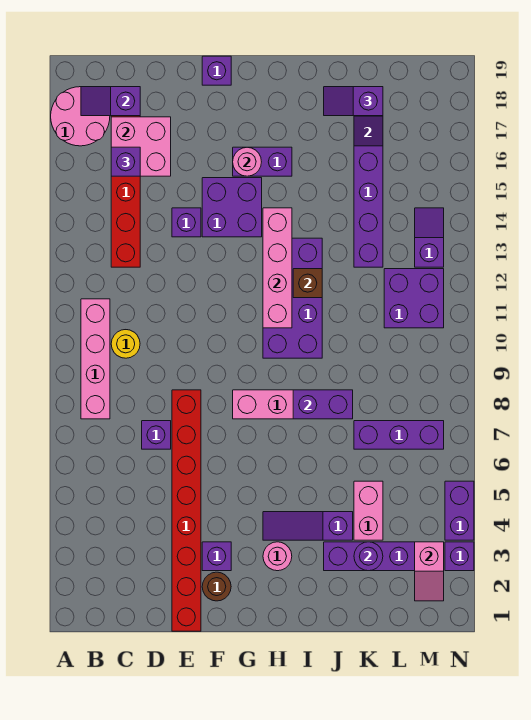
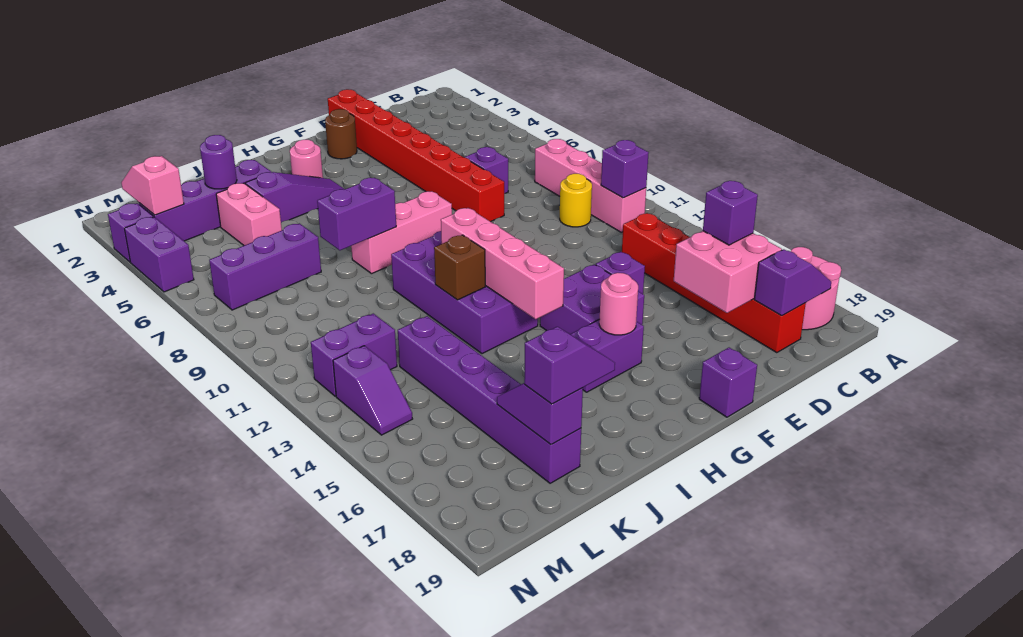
purple 1x1 brick [202,542,231,571] -> purple 1x1 brick moved to [601,140,649,198]
purple 2x2 brick [384,269,444,328] -> purple 1x2 brick [311,314,397,396]

